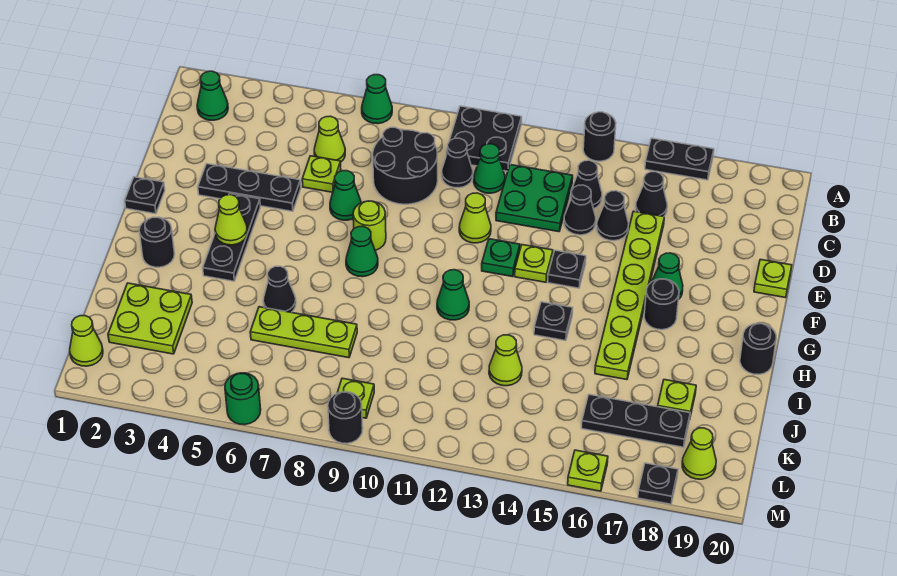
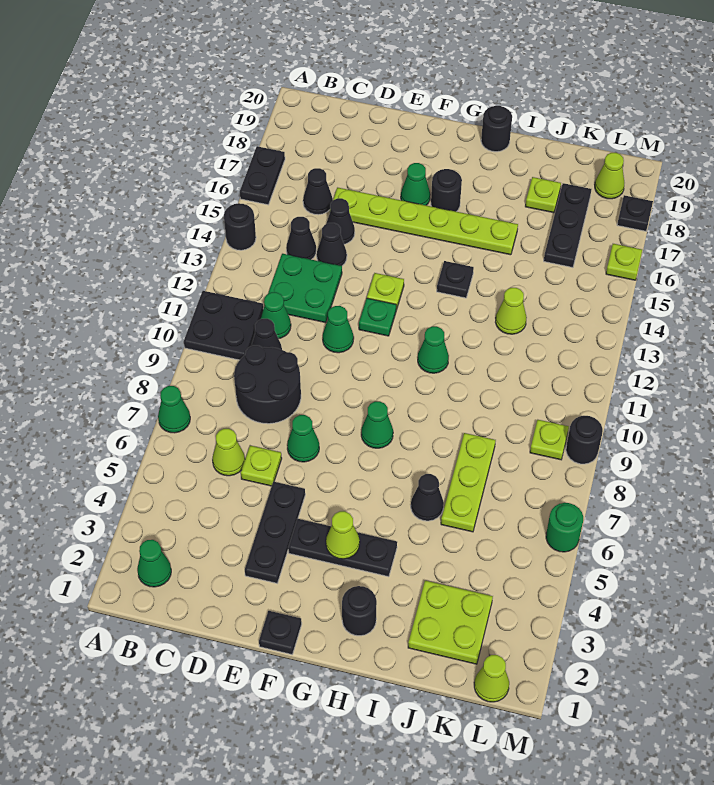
lime 1x1 cone [459,193,491,243] -> green 1x1 cone [323,306,354,353]
lime 1x1 plate [754,259,792,298] -> none
lime 1x1 round brick [353,201,386,250] -> none
black 1x1 plate [548,250,586,288] -> none

